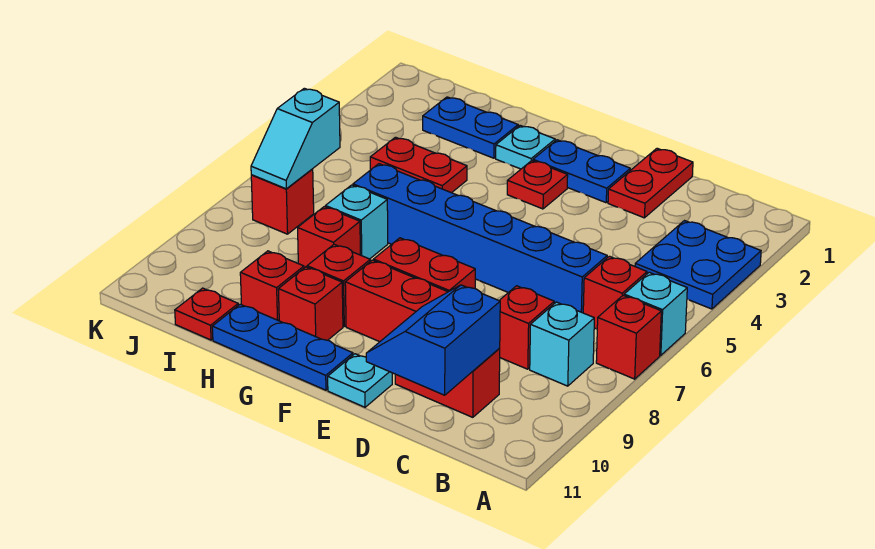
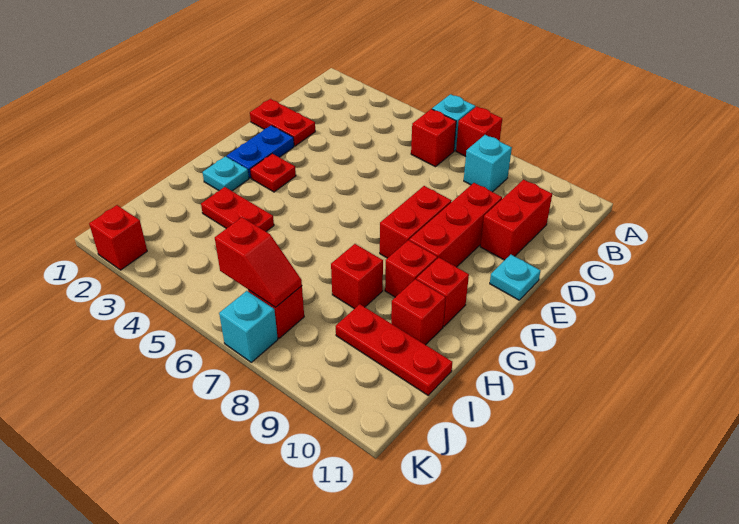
blue 2x2 plate [635,221,761,309] -> none
blue 1x6 brick [353,164,607,313] -> none
red 1x1 brick [499,286,554,369] -> red 1x1 brick moved to [89,205,147,270]
blue 2x2 slope [366,285,500,395] -> none
blue 1x3 plate [212,304,353,390] -> none
blue 1x2 plate [423,97,518,158] -> none
red 1x2 plate [370,137,467,193] -> red 1x2 plate turned to [201,187,274,231]
cyan 1x1 brick [325,185,388,259] -> cyan 1x1 brick moved to [219,291,278,362]
red 1x1 plate [175,288,238,340] -> red 1x3 plate [336,304,452,395]
cyan 1x2 slope [251,88,340,189] -> red 1x2 slope [215,217,302,307]

